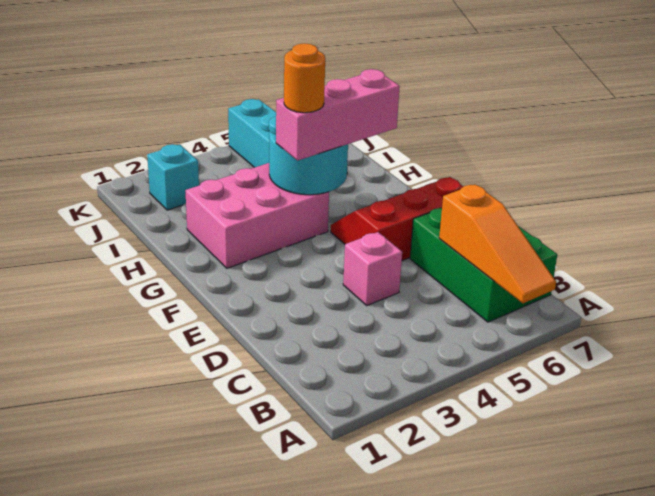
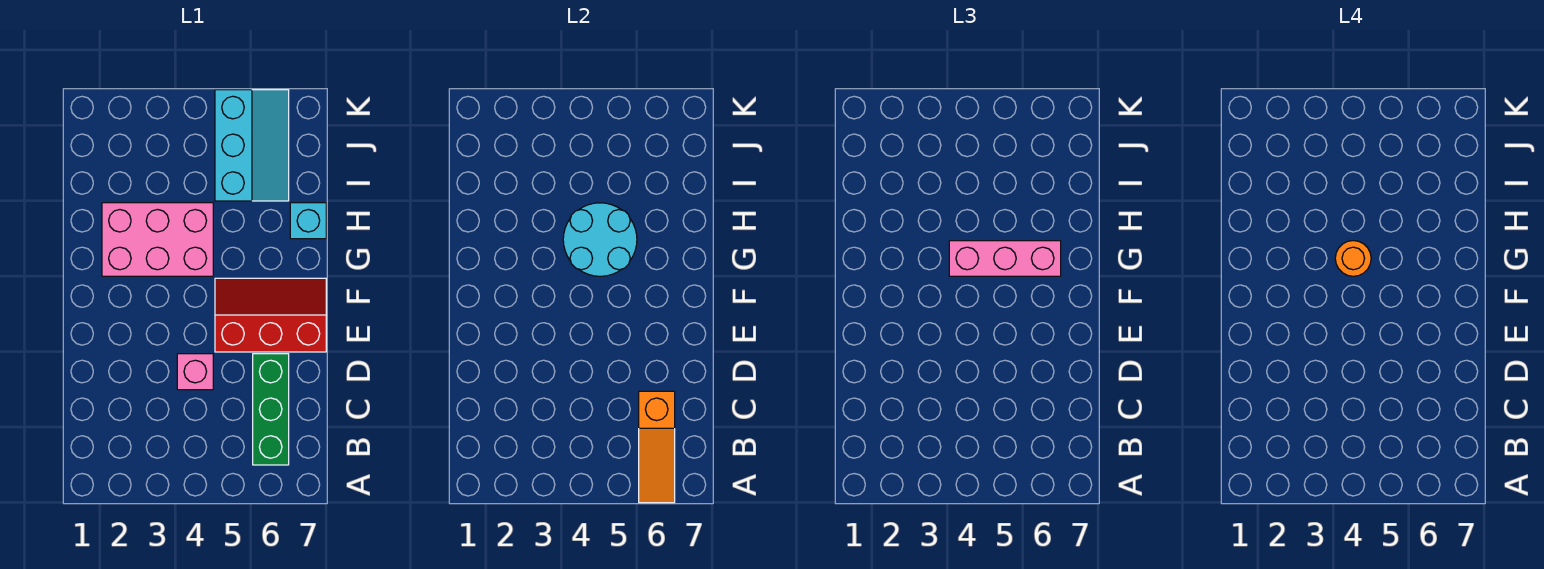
green 2x3 brick [410,208,557,322] -> green 1x3 brick [253,354,289,465]
cyan 1x1 brick [147,144,199,210] -> cyan 1x1 brick moved to [290,203,326,239]

